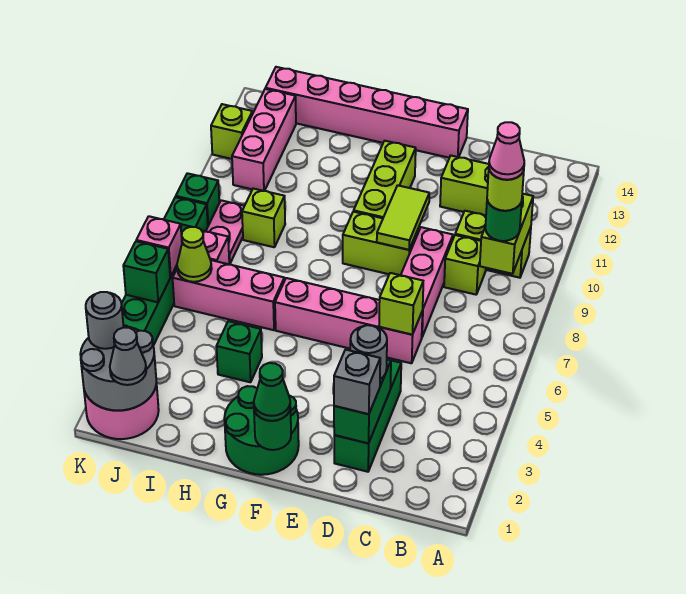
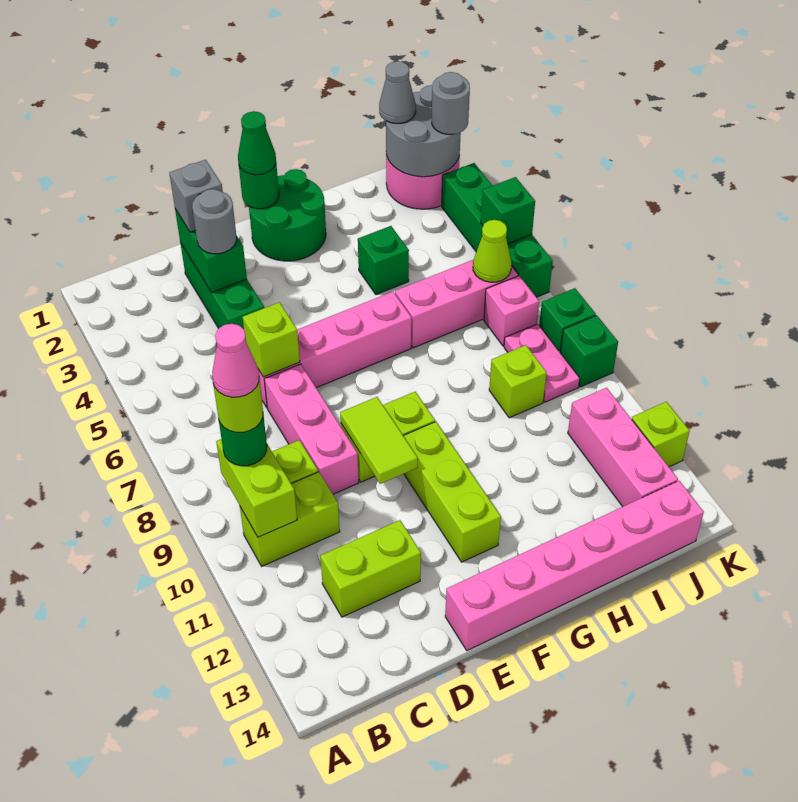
pink 1x1 brick [136,216,182,277] -> none

